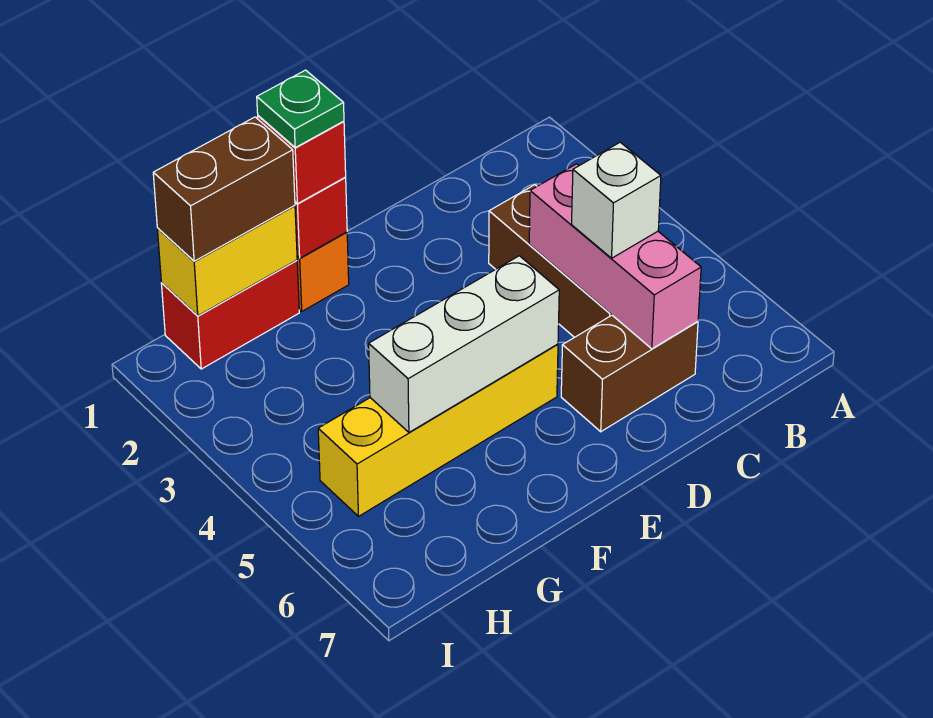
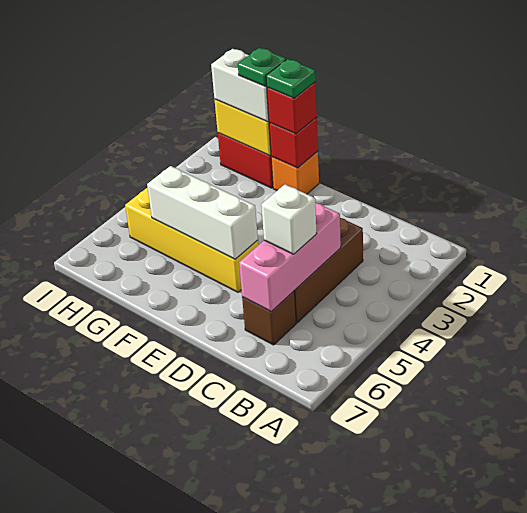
brown 1x2 brick [561,315,698,432] -> brown 1x1 brick [242,291,296,345]
brown 1x2 brick [153,117,295,261] -> white 1x2 brick [211,49,269,122]
none -> green 1x1 plate [238,48,286,86]

